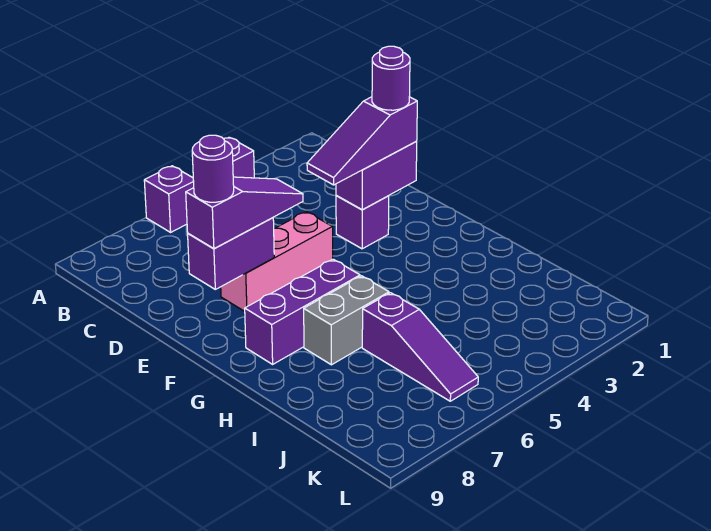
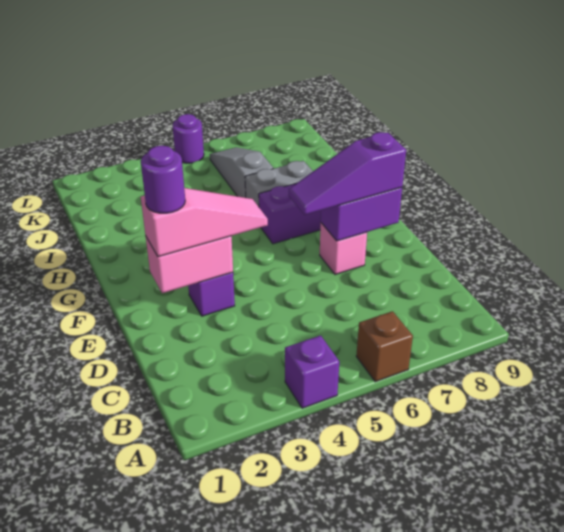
purple 1x1 brick [144,166,194,232] -> brown 1x1 brick [356,311,413,382]
purple 1x2 brick [336,142,417,210] -> pink 1x2 brick [146,236,233,293]
purple 1x3 slope [307,97,417,185] -> pink 1x3 slope [141,188,268,257]
pink 1x3 brick [221,212,333,311] -> pink 1x1 brick [320,223,367,275]
purple 1x1 round brick [192,135,234,202] -> purple 1x1 round brick moved to [172,114,204,163]
purple 1x3 slope [362,293,478,401] -> grey 1x3 slope [210,147,273,198]

